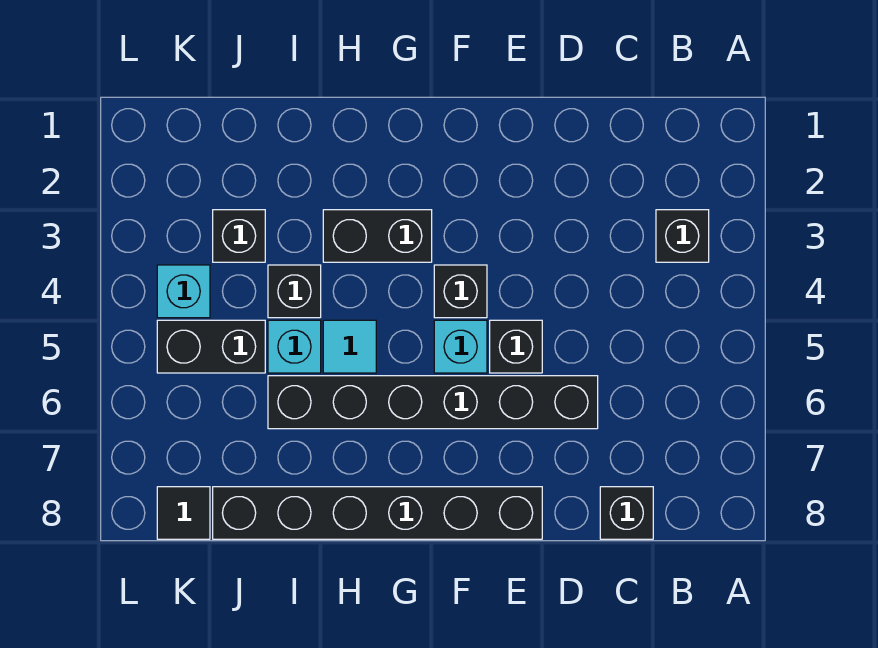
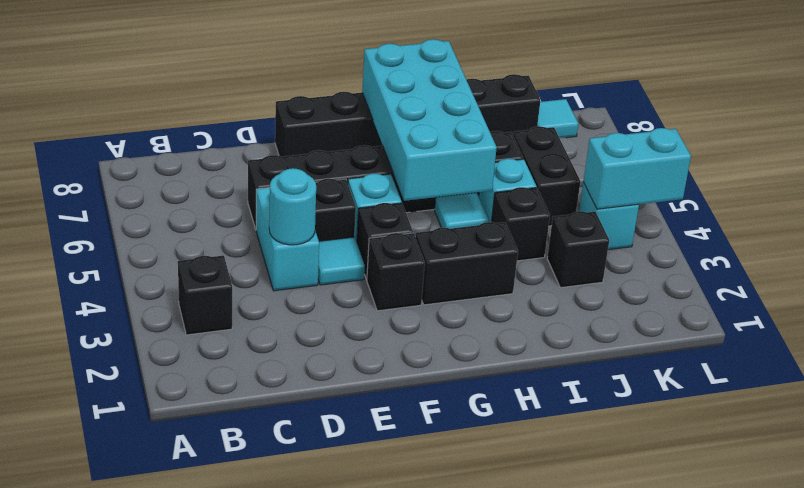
black 1x1 brick [600,487,653,539] -> black 1x1 brick moved to [367,233,425,311]
none -> cyan 1x2 brick [256,188,319,291]
none -> cyan 1x1 round brick [269,168,316,245]
none -> cyan 1x1 tile [318,237,365,285]
none -> cyan 2x4 brick [362,39,497,201]
black 1x2 brick [157,320,265,373] -> black 1x2 brick turned to [513,126,580,226]
none -> cyan 1x2 brick [583,128,691,209]
black 1x1 tile [157,487,210,539] -> cyan 1x1 tile [537,99,578,138]

